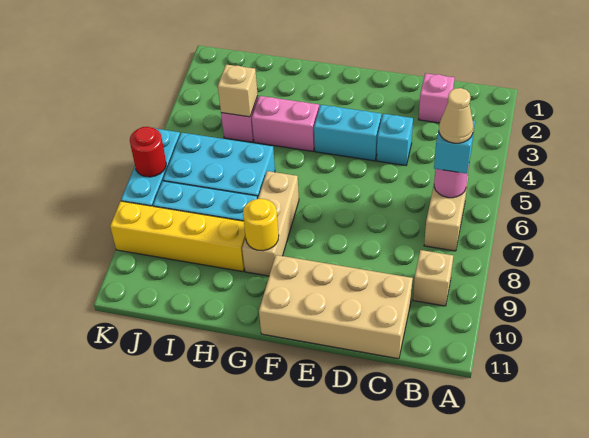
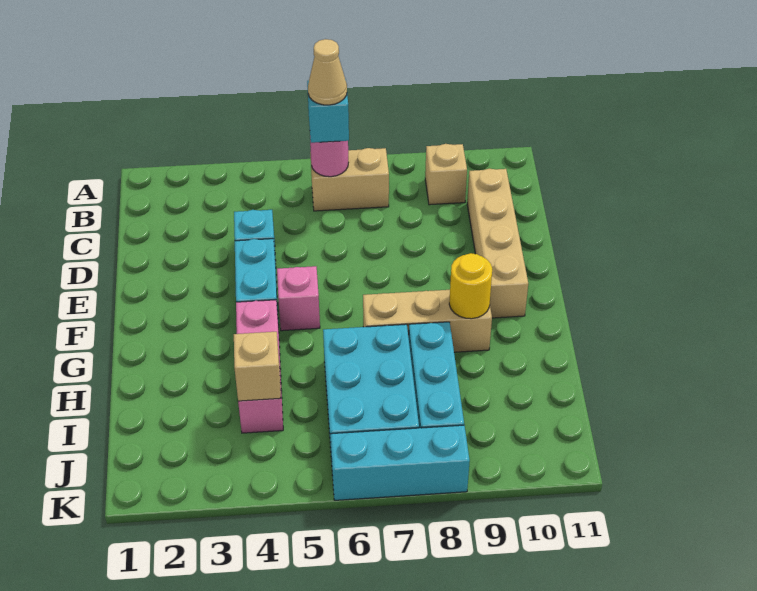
pink 1x1 brick [419,73,454,123] -> pink 1x1 brick moved to [277,266,320,331]
tan 2x4 brick [259,255,413,359] -> tan 1x4 brick [467,169,528,318]
yellow 1x4 brick [110,201,246,272] -> none
red 1x1 round brick [130,127,166,177] -> none

